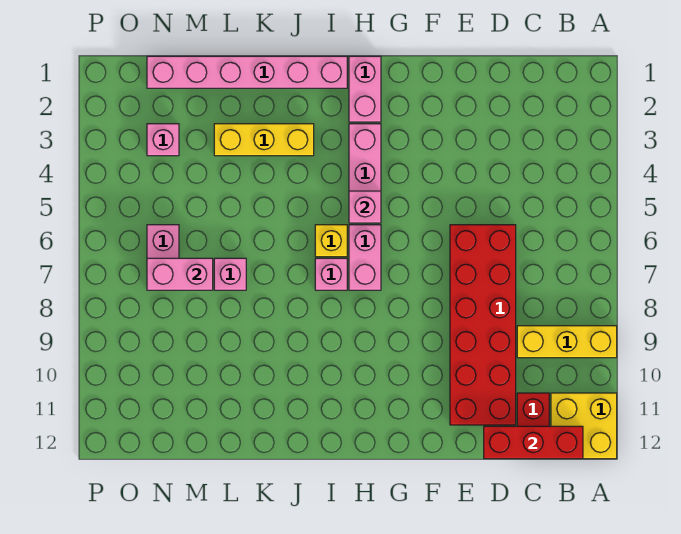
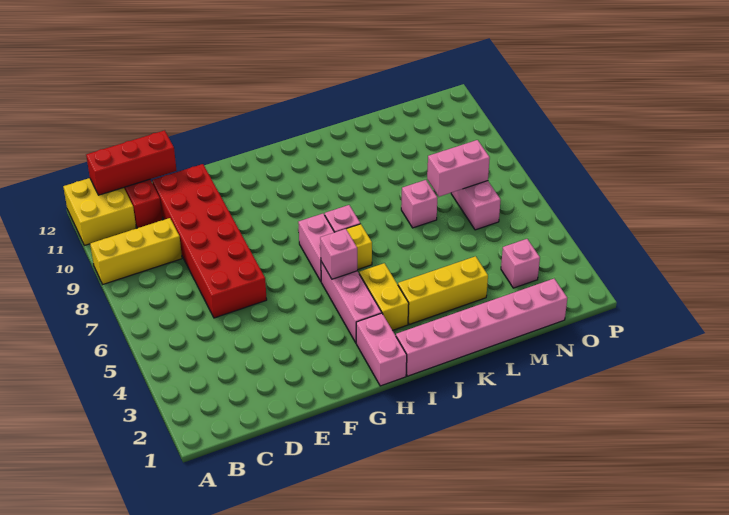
none -> yellow 1x2 brick [359,263,409,330]

